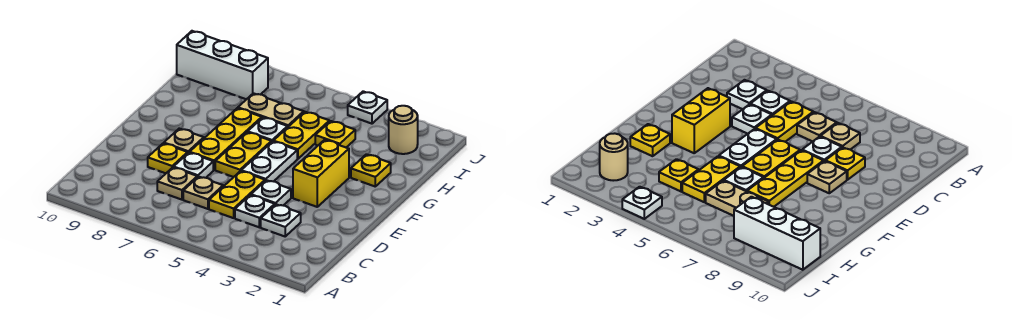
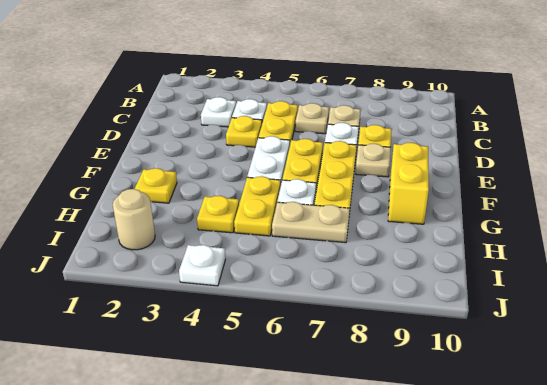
white 1x1 plate [251,180,291,205] -> yellow 1x1 plate [226,116,262,147]
yellow 1x2 brick [293,140,349,207] -> yellow 1x2 brick moved to [388,143,429,224]
white 1x3 brick [177,31,268,99] -> none

